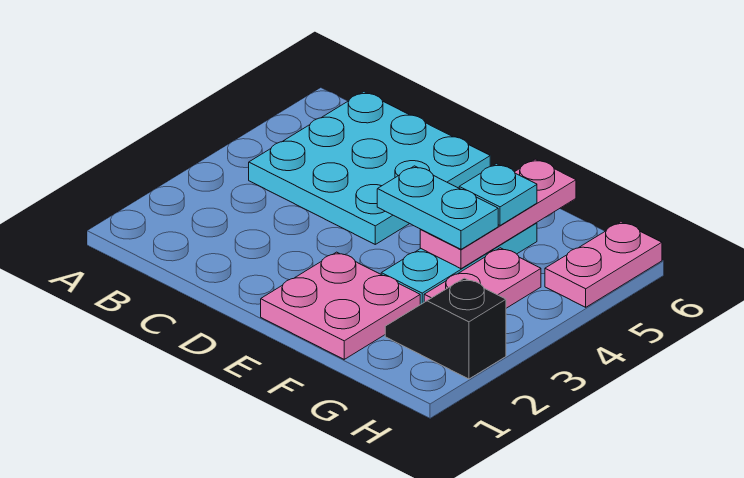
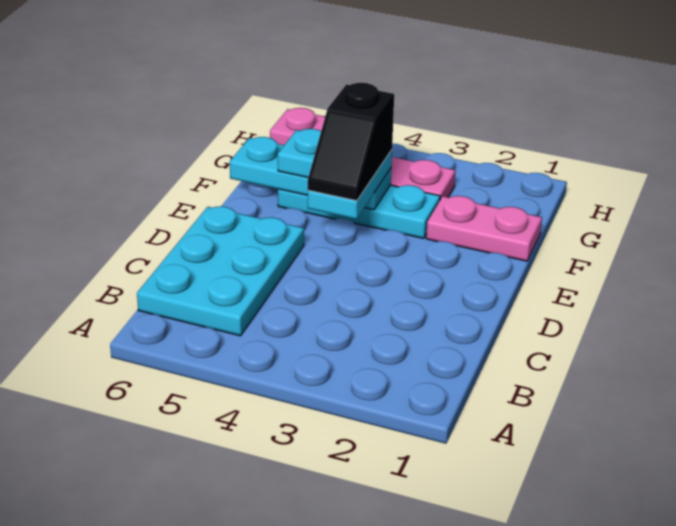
cyan 3x3 plate [249,92,490,244] -> cyan 2x3 plate [137,206,304,336]
pink 2x2 plate [261,252,420,359] -> pink 1x2 plate [426,196,542,261]
pink 1x3 plate [420,159,576,269] -> cyan 1x3 plate [230,137,391,210]
black 1x2 slope [385,278,506,379] -> black 1x2 slope moved to [308,83,394,201]

